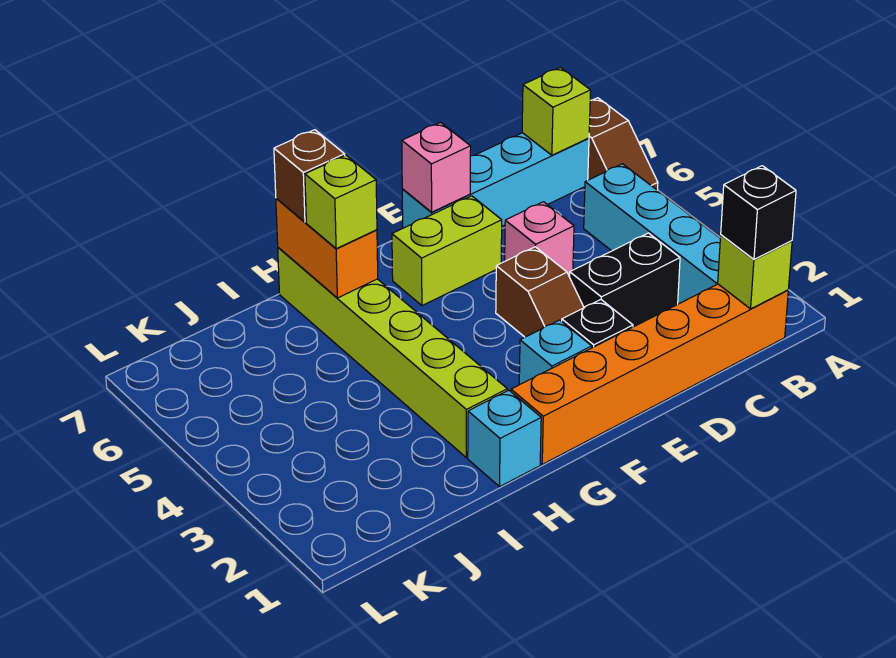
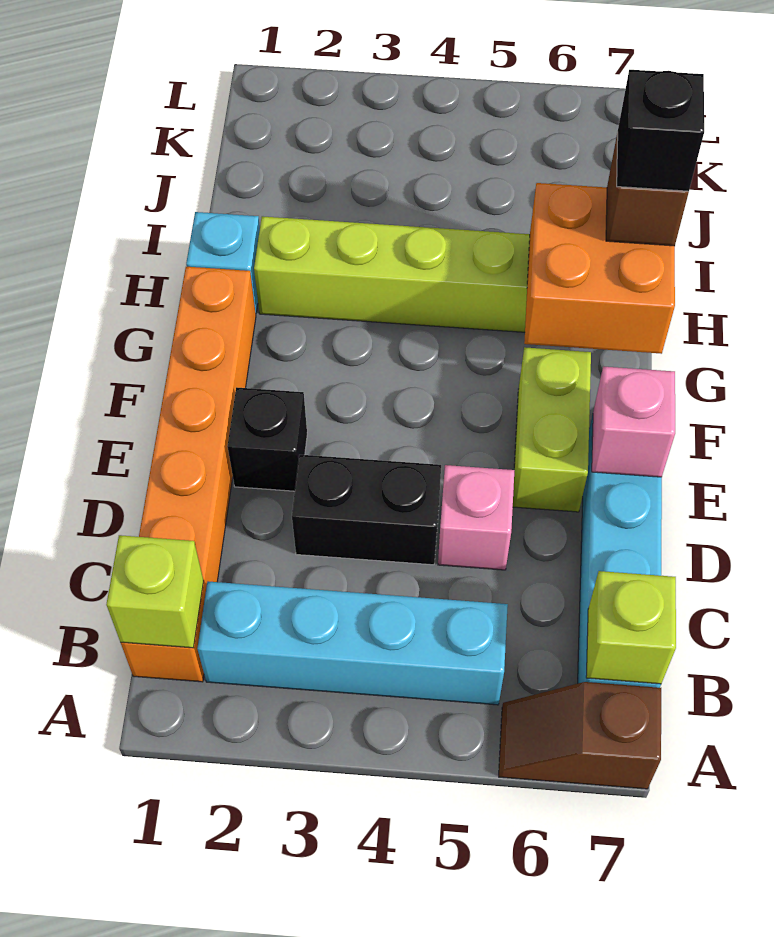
black 1x1 brick [721,166,796,259] -> black 1x1 brick moved to [617,70,704,192]
black 1x2 brick [570,233,680,327] -> black 1x2 brick turned to [292,455,441,565]
brown 1x2 slope [496,247,584,337] -> none
cyan 1x1 brick [519,320,592,385] -> none
orange 1x2 brick [276,198,378,298] -> orange 2x2 brick [524,183,675,354]
lime 1x1 brick [305,155,377,249] -> none

